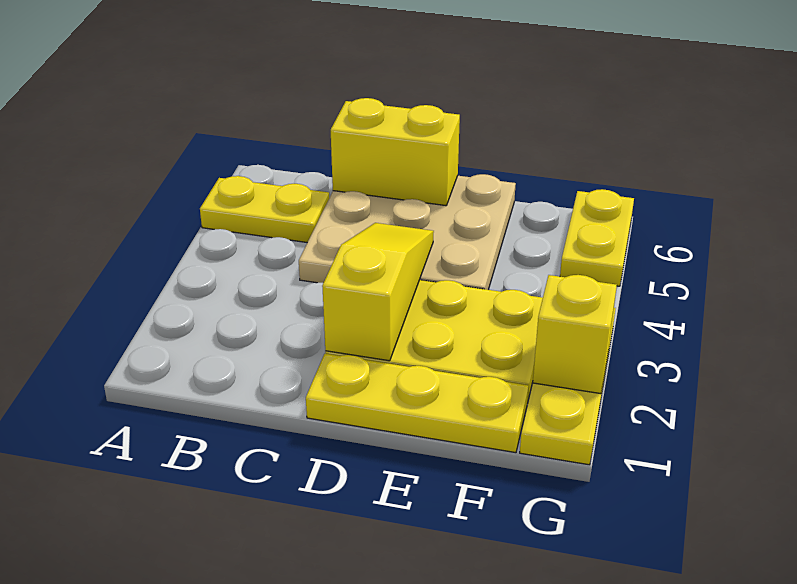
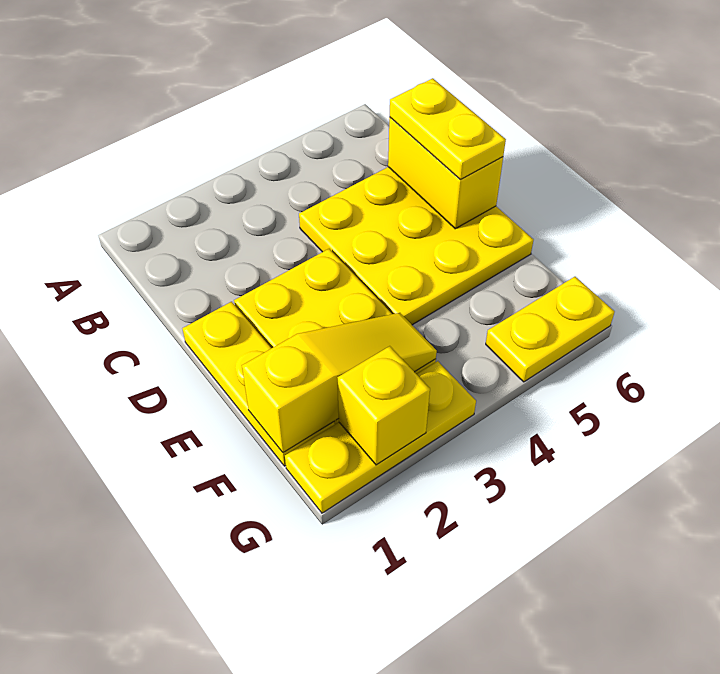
yellow 1x2 plate [200,176,329,242] -> yellow 1x2 plate moved to [390,78,506,180]
tan 3x3 plate [299,174,516,290] -> yellow 3x3 plate [299,167,533,325]
yellow 1x3 slope [322,223,434,361] -> yellow 1x3 slope moved to [242,313,437,453]

